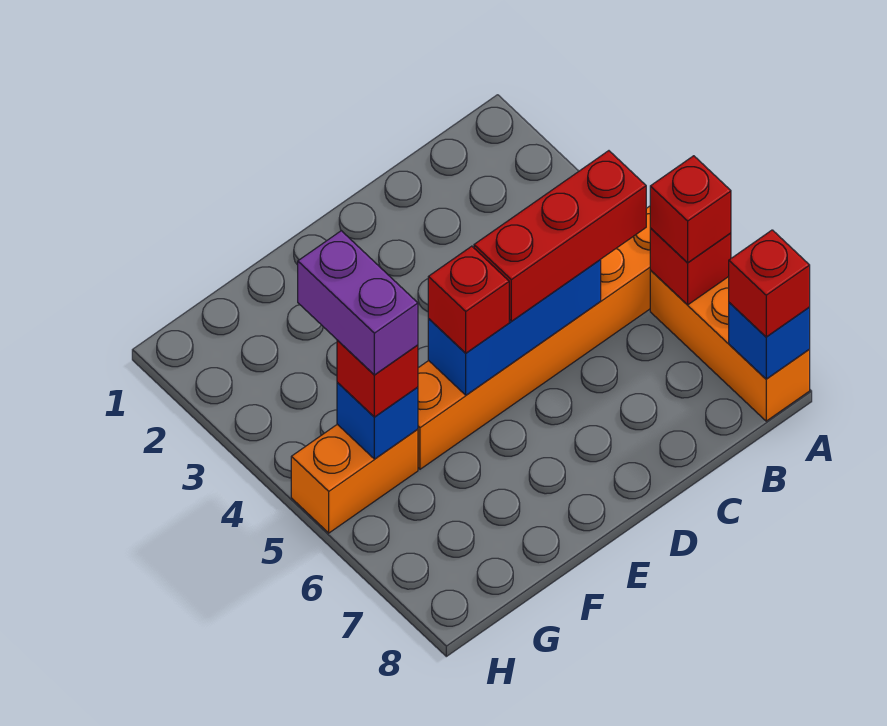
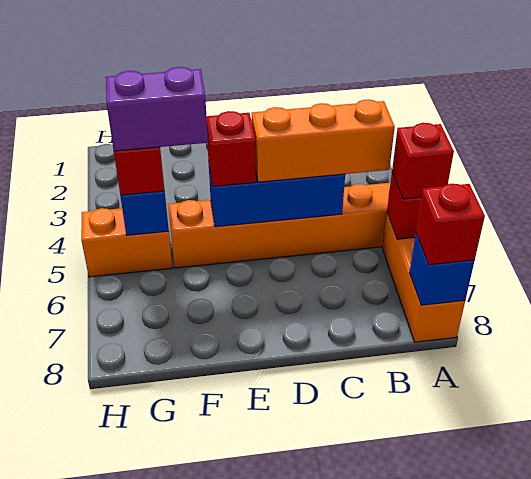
red 1x3 brick [474,151,646,321] -> orange 1x3 brick [252,99,395,182]
purple 1x2 brick [298,231,418,375] -> purple 1x2 brick turned to [106,67,208,151]

